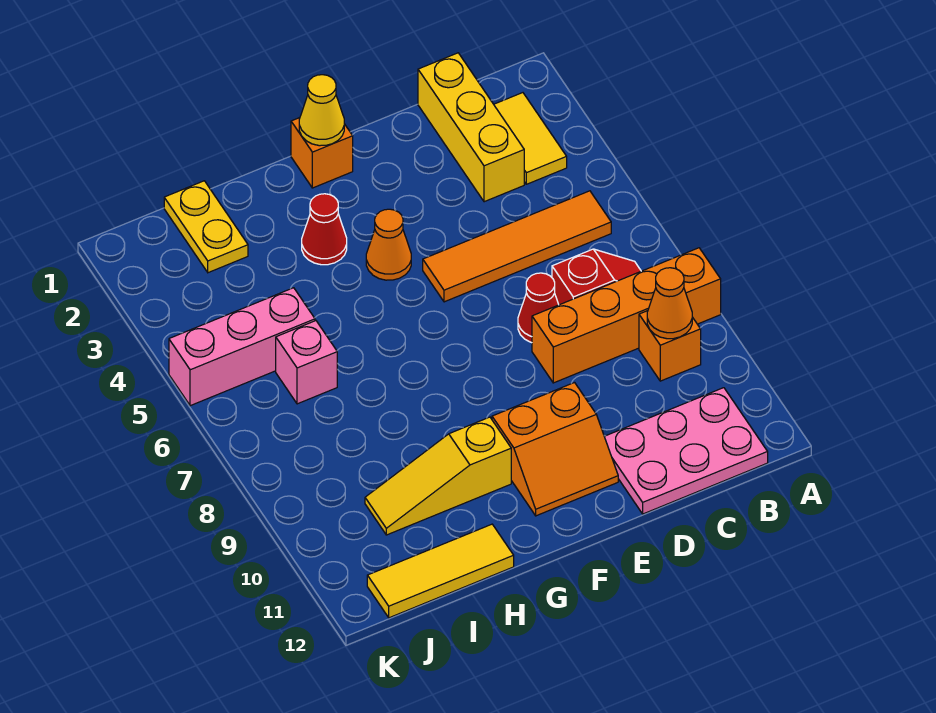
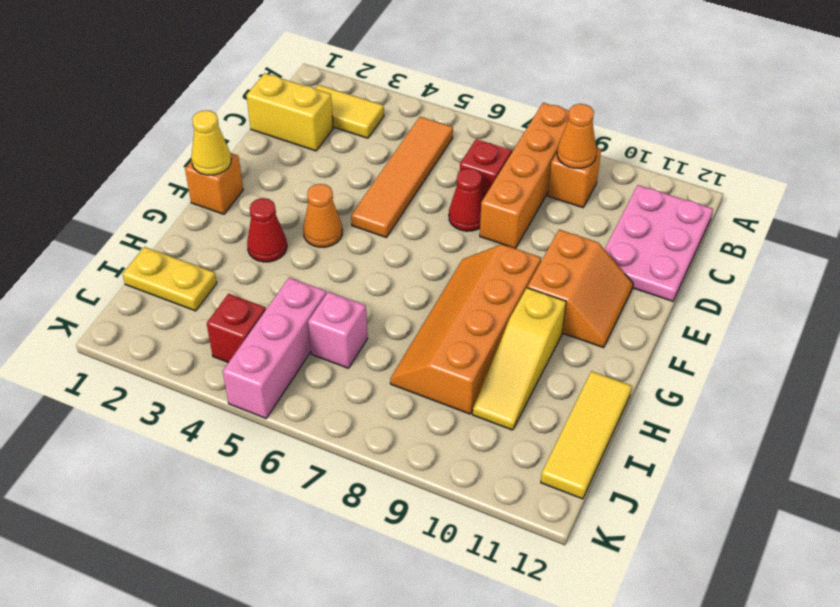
yellow 1x3 brick [418,53,524,202] -> yellow 1x2 brick [246,73,333,151]
none -> orange 2x4 slope [390,244,541,414]
none -> red 1x1 brick [207,294,266,363]

